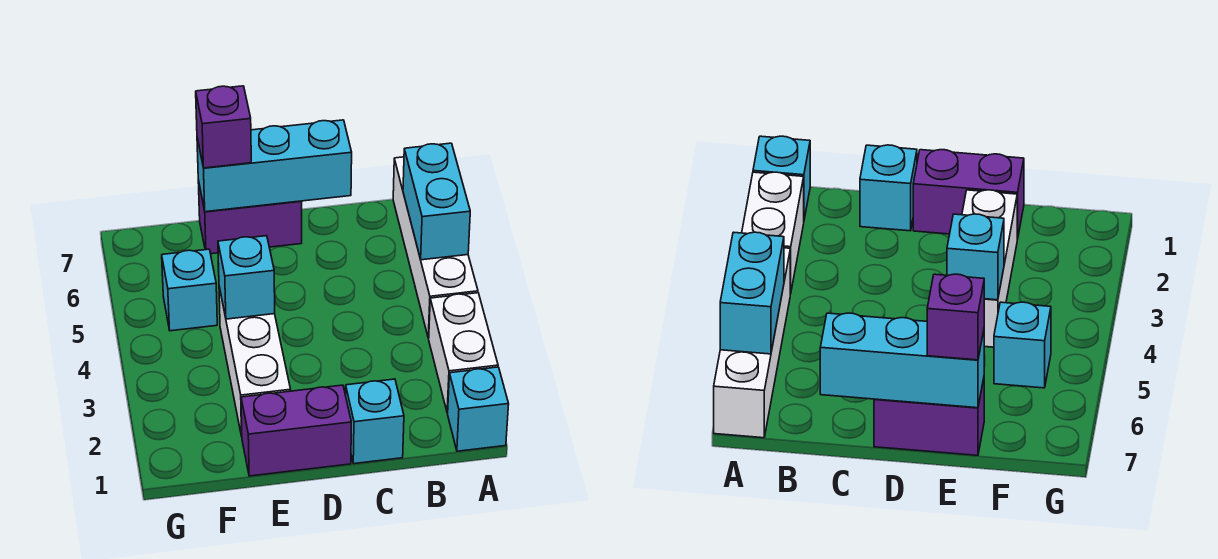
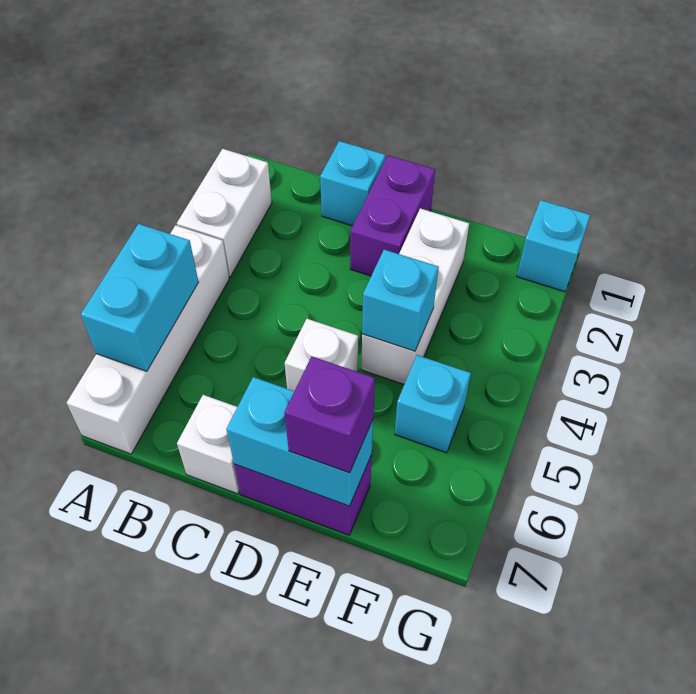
cyan 1x1 brick [448,367,509,451] -> cyan 1x1 brick moved to [517,200,590,292]
none -> white 1x1 brick [177,395,240,494]
cyan 1x3 brick [197,120,352,212] -> cyan 1x2 brick [226,377,373,506]
purple 1x2 brick [241,385,351,476] -> purple 1x2 brick turned to [350,155,435,276]
none -> white 1x1 brick [285,319,358,391]

